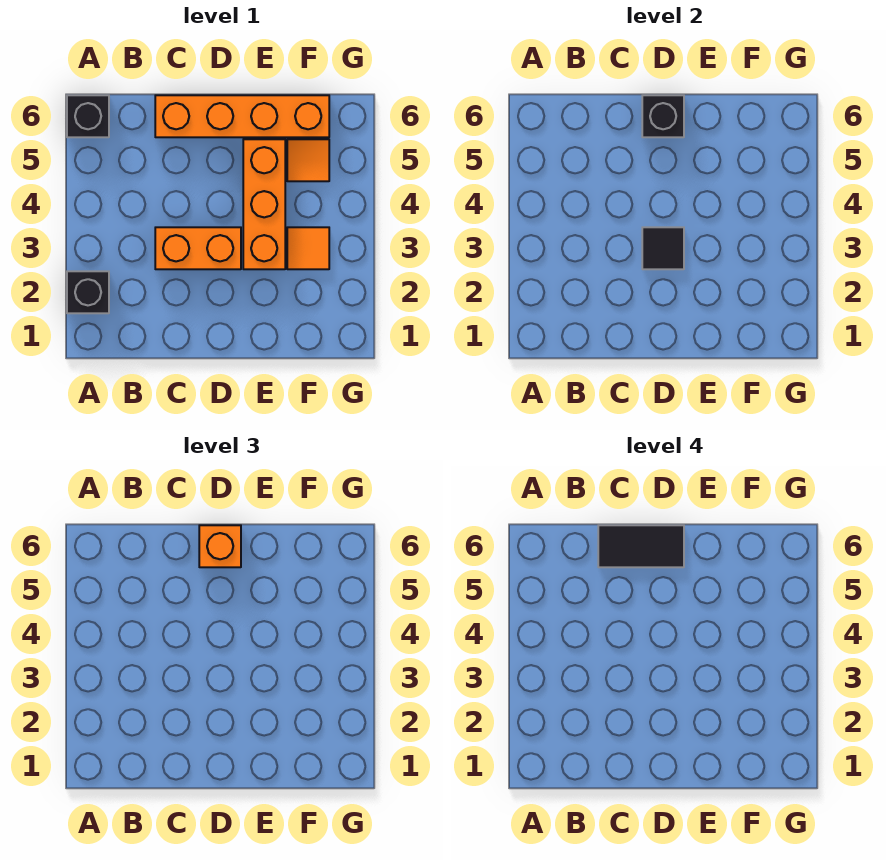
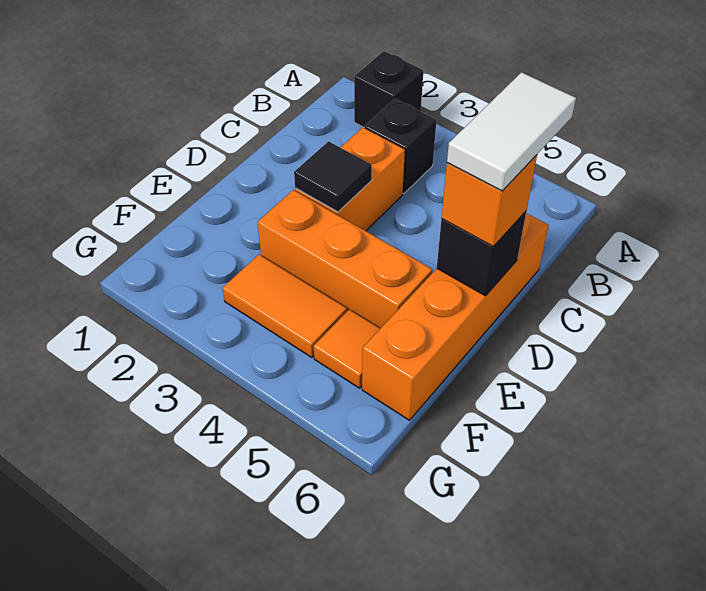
black 1x1 brick [67,95,109,137] -> black 1x1 brick moved to [364,99,437,194]
black 1x2 tile [598,525,684,567] -> white 1x2 tile [447,72,576,191]
orange 1x1 tile [287,227,329,269] -> orange 1x2 tile [223,255,347,358]

